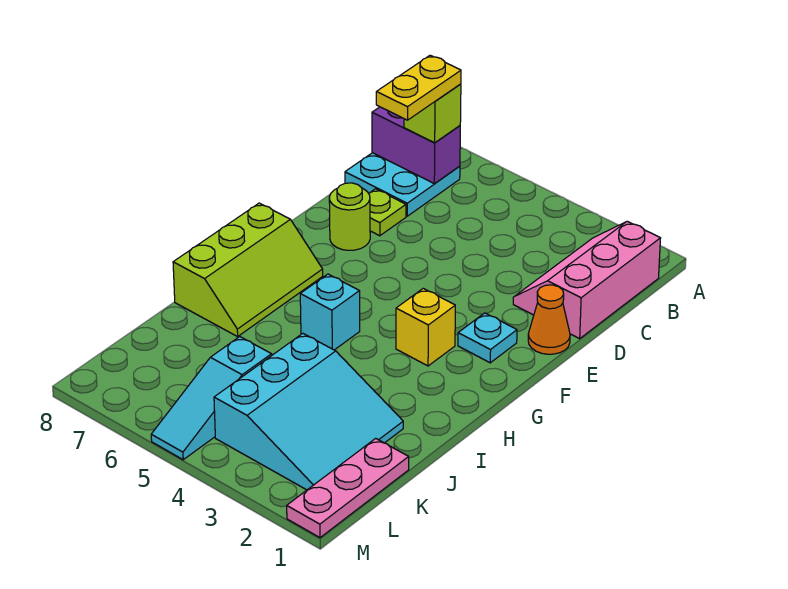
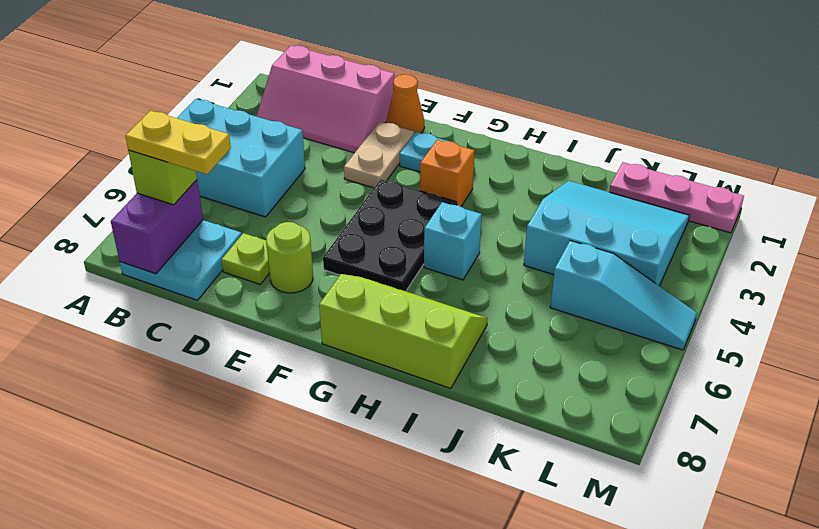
none -> cyan 2x3 brick [177,99,305,217]
none -> tan 1x2 plate [344,122,414,188]
none -> black 2x3 plate [323,179,457,291]
yellow 1x1 brick [396,288,455,366] -> orange 1x1 brick [420,140,474,206]

